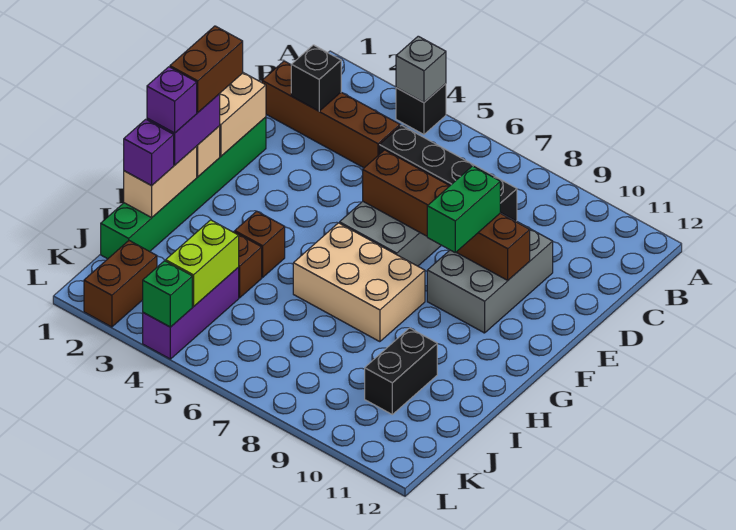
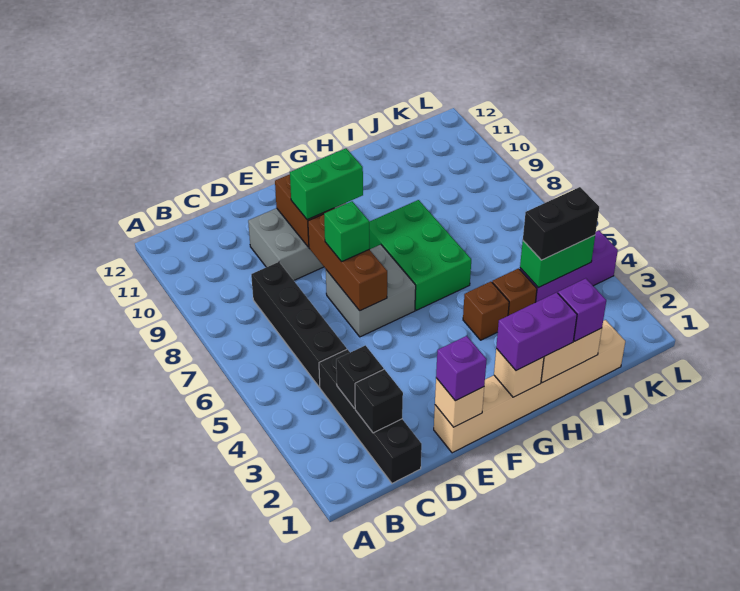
black 1x1 brick [396,84,446,134] -> black 1x1 brick moved to [336,345,384,408]
grey 1x1 brick [396,36,446,102] -> none
brown 1x4 brick [262,61,400,168] -> black 1x4 brick [319,349,422,483]
green 1x6 brick [101,117,266,259] -> tan 1x6 brick [434,320,625,453]
tan 1x2 brick [220,73,266,156] -> tan 1x1 brick [435,378,484,427]
brown 1x2 brick [170,26,243,112] -> none
tan 2x3 brick [293,223,425,342] -> green 2x3 brick [369,200,471,310]
purple 1x1 brick [147,67,197,133] -> purple 1x1 brick moved to [436,336,487,401]
black 1x2 brick [365,328,437,414] -> black 1x2 brick moved to [523,187,599,260]
lime 1x2 brick [166,220,239,307] -> green 1x2 brick [520,235,595,288]
brown 1x2 brick [84,241,157,327] -> none
green 1x1 brick [143,261,192,327] -> green 1x1 brick moved to [324,201,369,262]

